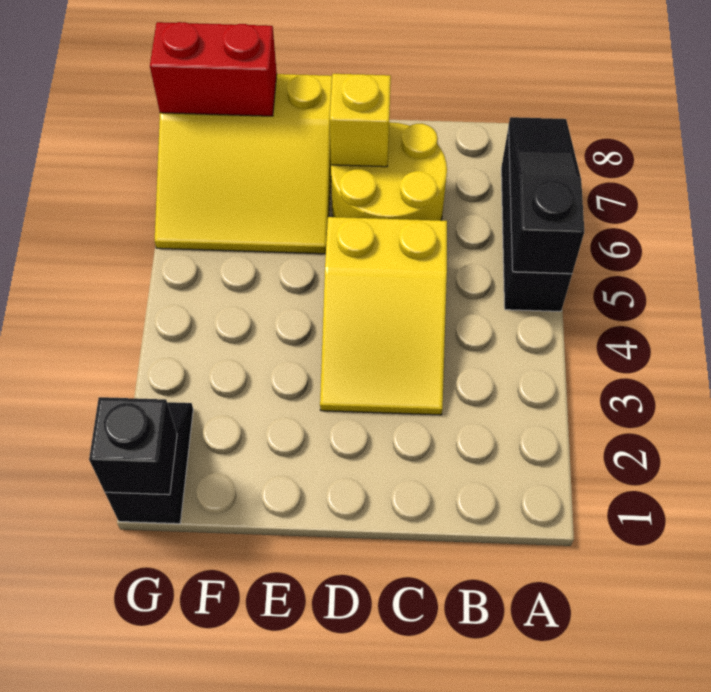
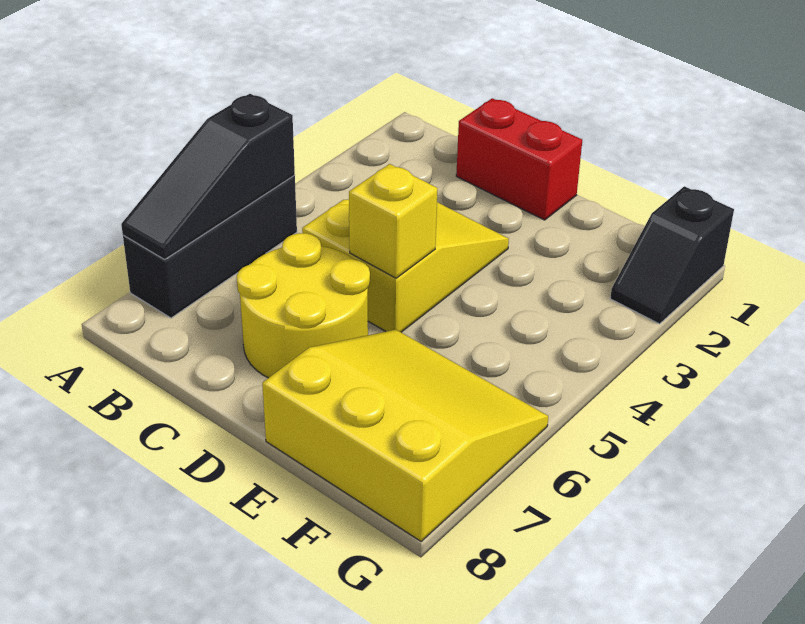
yellow 1x1 brick [330,74,391,167] -> yellow 1x1 brick moved to [349,164,438,278]
red 1x2 brick [150,22,277,116] -> red 1x2 brick moved to [456,98,582,220]
black 1x1 brick [89,397,177,495] -> none

